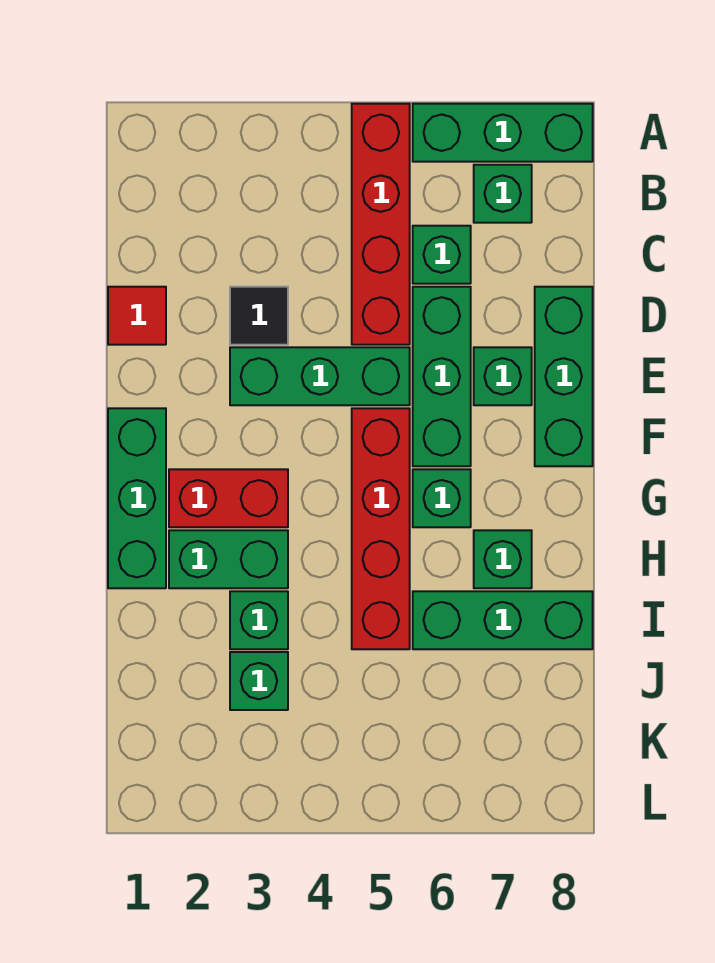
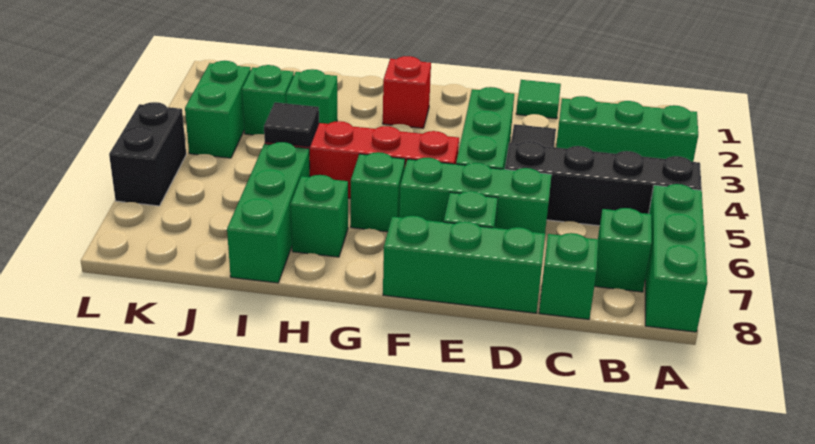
red 1x4 brick [352,104,410,345] -> black 1x4 brick [505,141,702,226]
green 1x1 brick [413,226,471,284] -> green 1x1 brick moved to [539,233,598,319]
red 1x1 tile [108,287,166,345] -> green 1x1 tile [516,80,561,119]
green 1x3 brick [108,408,166,588] -> green 1x3 brick moved to [556,96,698,162]
red 1x2 brick [169,469,288,527] -> red 1x1 brick [383,56,431,128]
green 1x2 brick [169,530,288,588] -> green 1x2 brick moved to [185,61,251,158]
none -> black 1x1 tile [264,102,319,147]
none -> black 1x2 brick [109,102,186,206]

